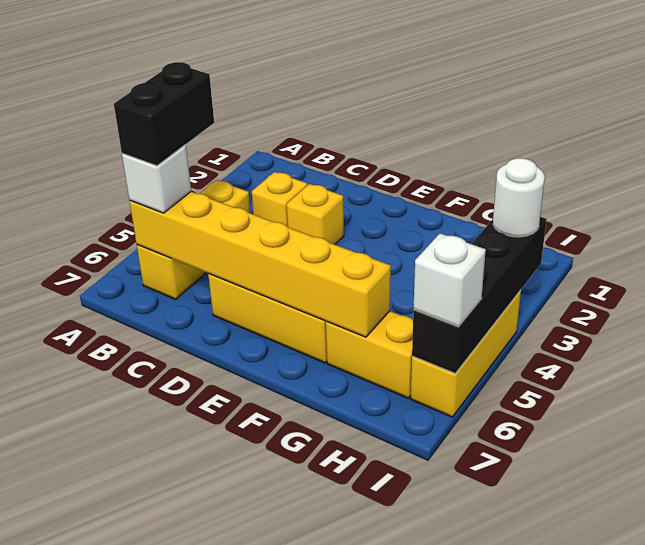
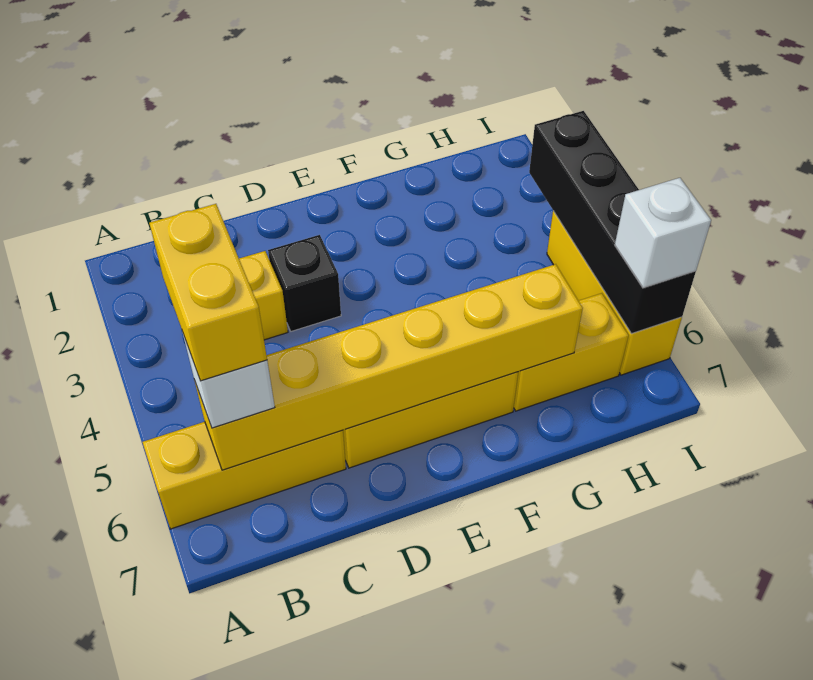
yellow 1x3 brick [137,180,250,299] -> yellow 1x3 brick turned to [142,422,346,529]
black 1x2 brick [114,62,214,166] -> yellow 1x2 brick [149,204,267,381]
yellow 1x1 brick [287,184,344,245] -> black 1x1 brick [268,235,341,331]
white 1x1 round brick [493,158,545,237] -> none

